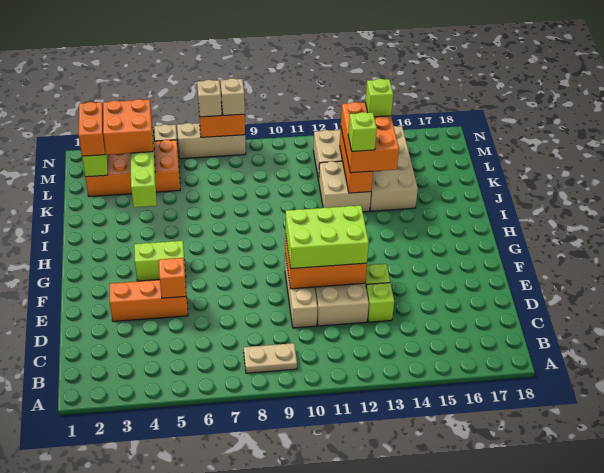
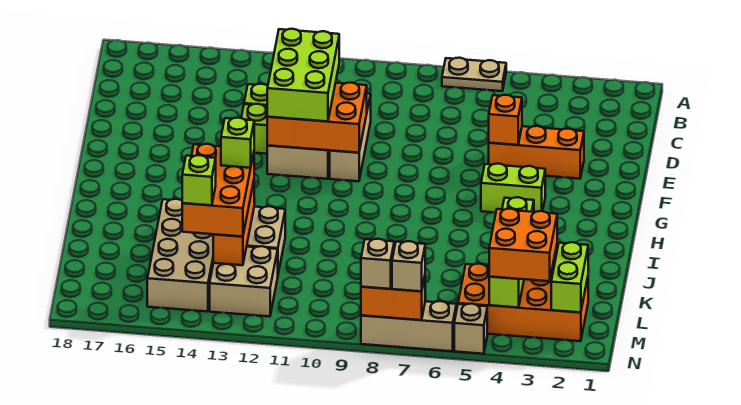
tan 1x2 plate [244,343,297,373] -> tan 1x2 plate moved to [442,58,506,91]
lime 2x3 brick [286,205,369,269] -> lime 2x3 brick turned to [267,29,339,121]
orange 1x2 brick [79,102,105,156] -> none

